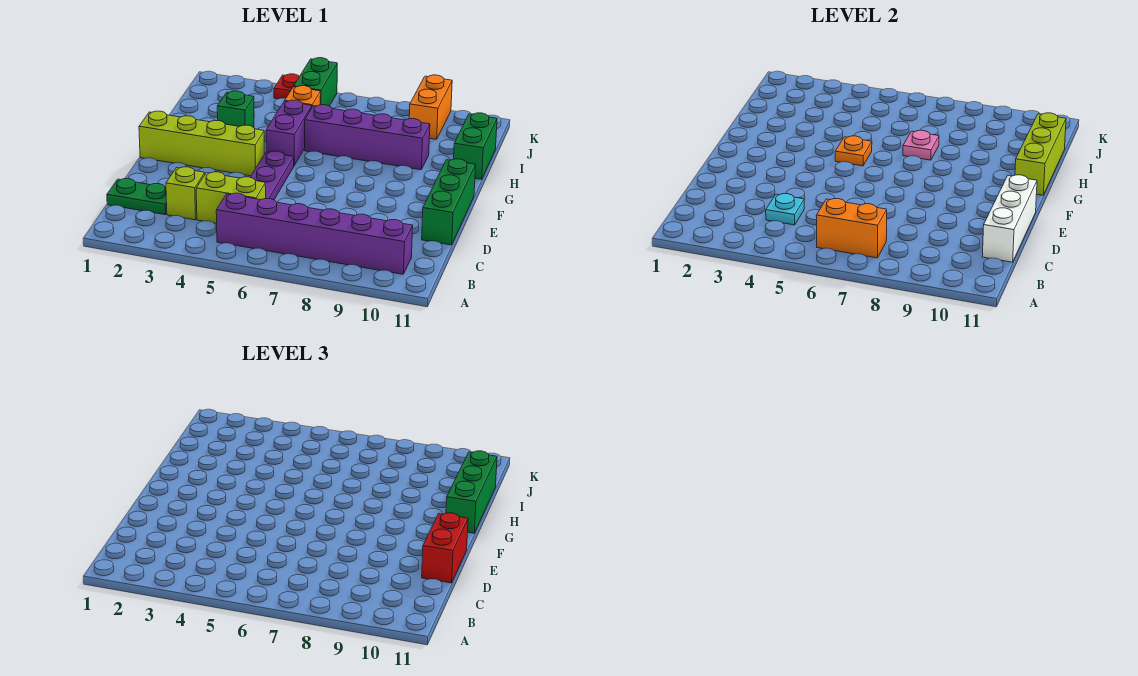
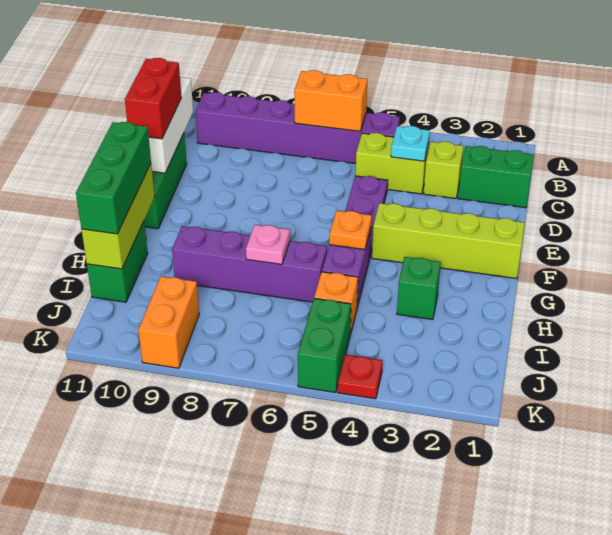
green 1x2 plate [107,179,167,215] -> green 1x2 brick [458,146,534,208]

